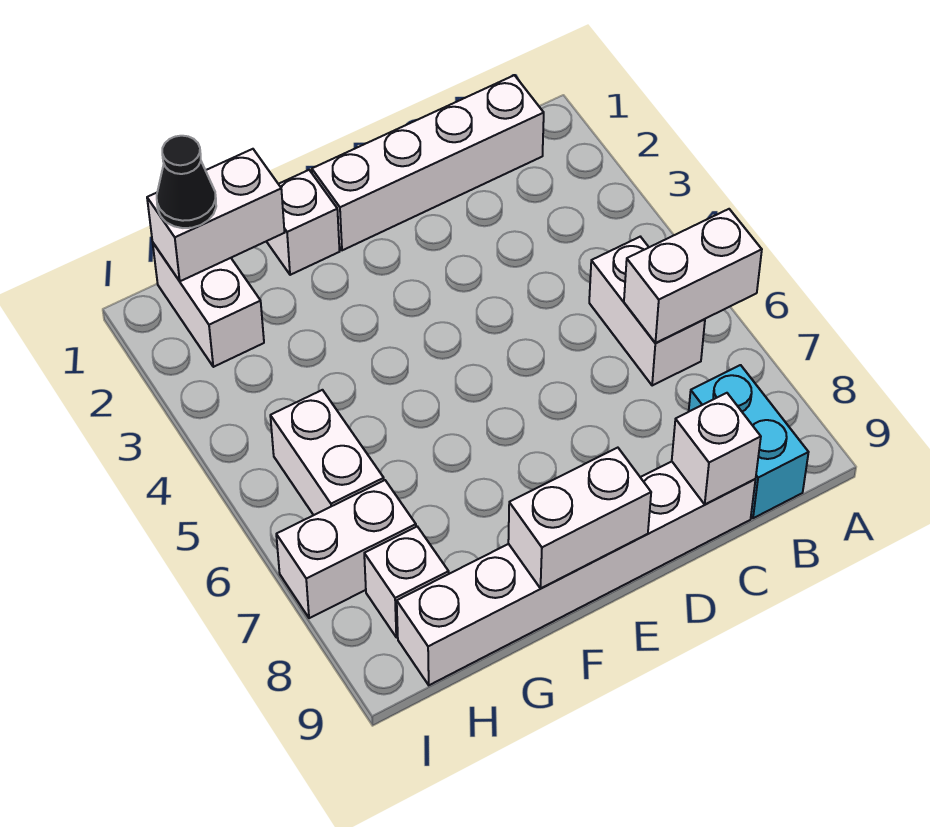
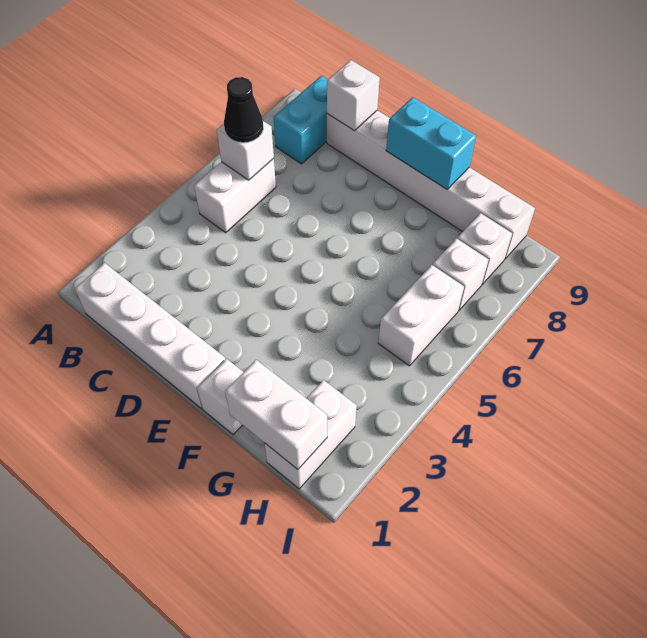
white 1x2 brick [624,209,762,343] -> white 1x1 brick [217,121,274,180]
white 1x2 brick [508,448,651,589] -> cyan 1x2 brick [386,97,476,189]
black 1x1 cone [157,136,216,228] -> black 1x1 cone moved to [224,77,263,143]
white 1x2 brick [276,480,416,618] -> white 1x1 brick [433,239,489,311]

